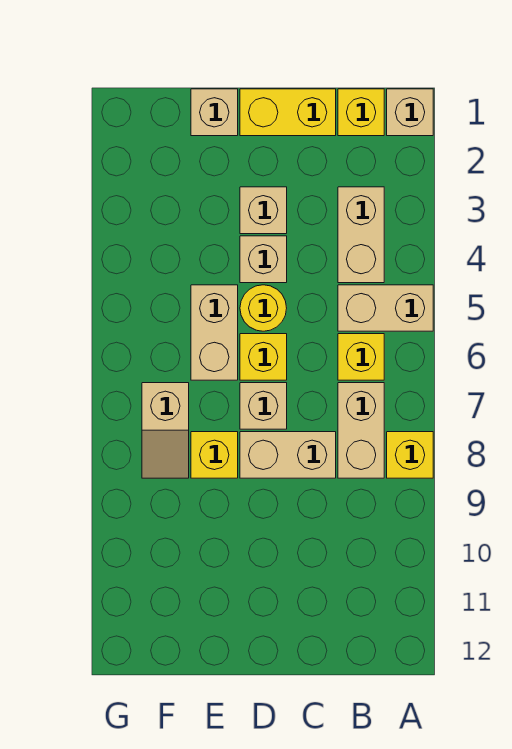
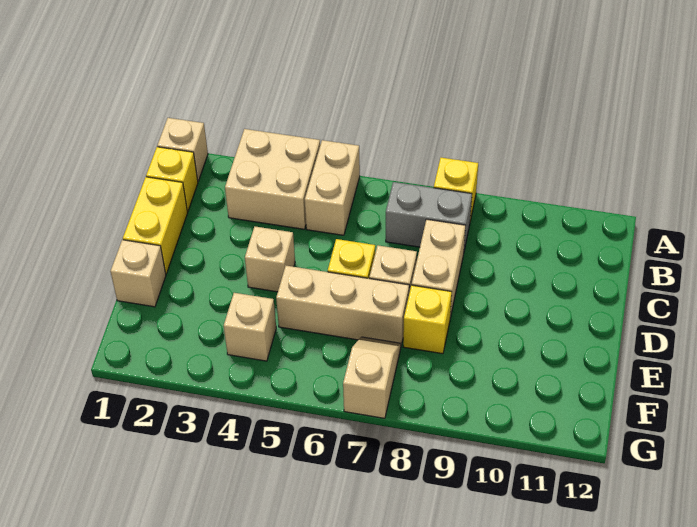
tan 1x2 brick [338,187,384,283] -> tan 2x2 brick [225,129,320,229]
yellow 1x1 brick [338,334,384,380] -> none
tan 1x2 brick [338,383,384,478] -> grey 1x2 brick [386,182,472,250]
tan 1x1 brick [240,187,287,234] -> tan 1x1 brick moved to [224,293,276,361]
yellow 1x1 round brick [240,285,287,331] -> none
tan 1x2 brick [191,285,238,380] -> tan 1x3 brick [276,266,409,345]
tan 1x2 slope [142,383,189,478] -> tan 1x2 slope turned to [343,337,401,418]

